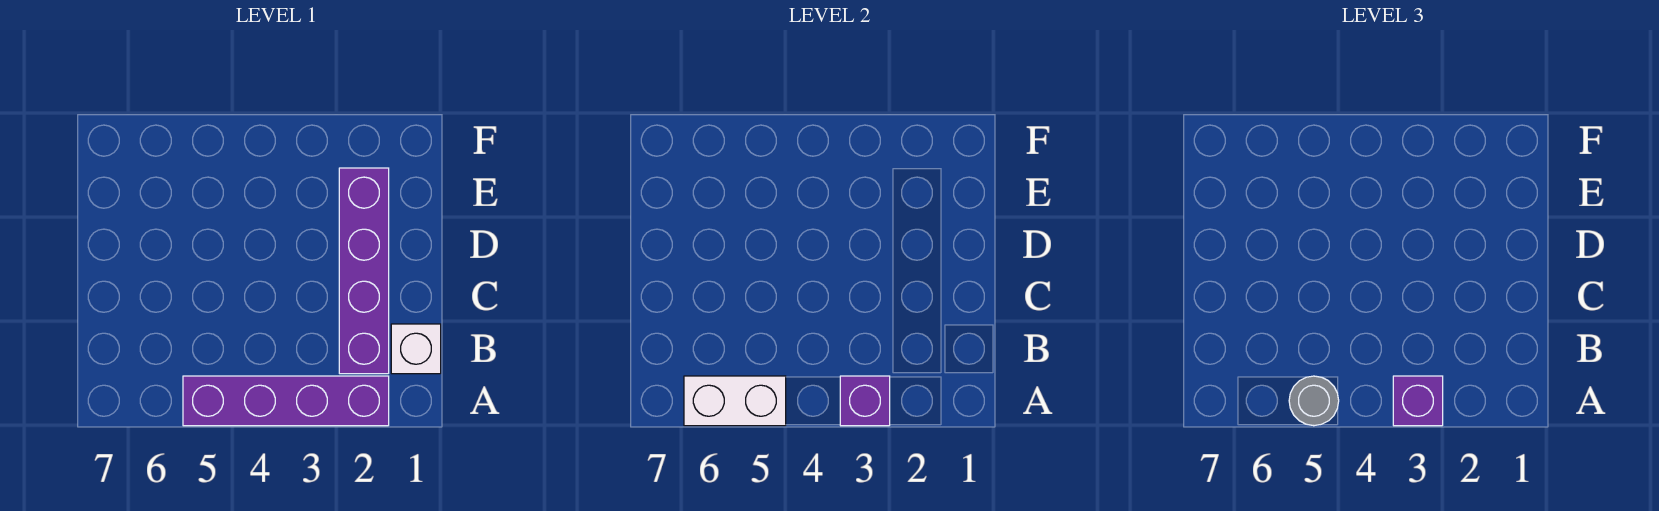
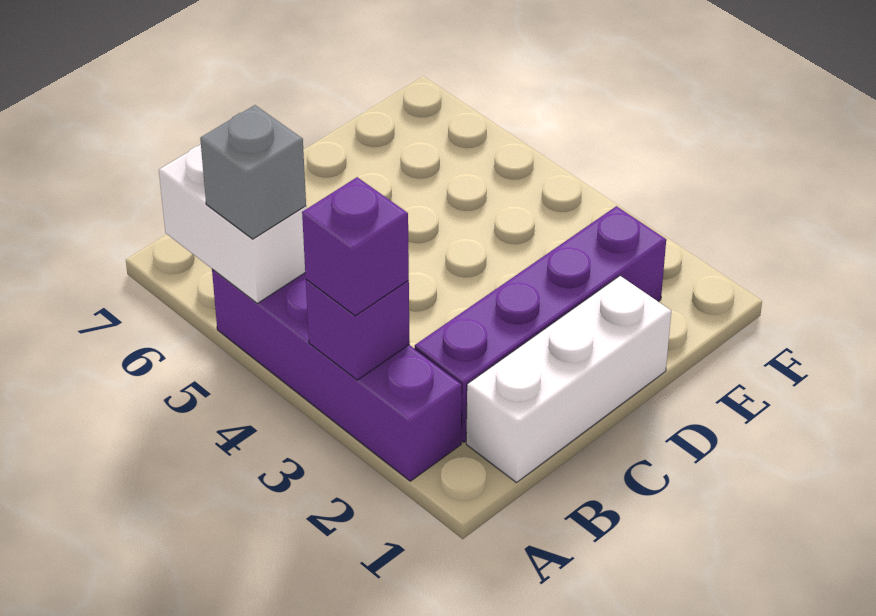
grey 1x1 round brick [1289,376,1339,426] -> grey 1x1 brick [200,105,306,239]
white 1x1 brick [391,324,441,374] -> white 1x3 brick [466,276,671,483]

